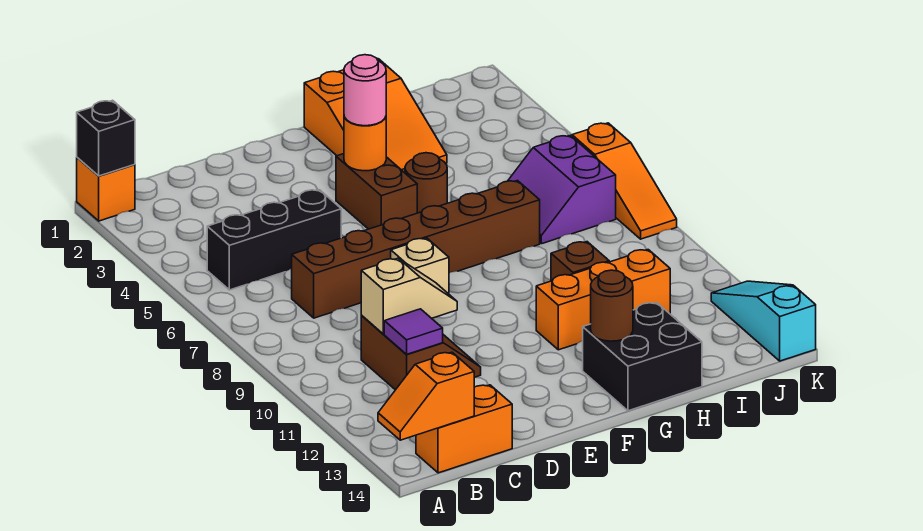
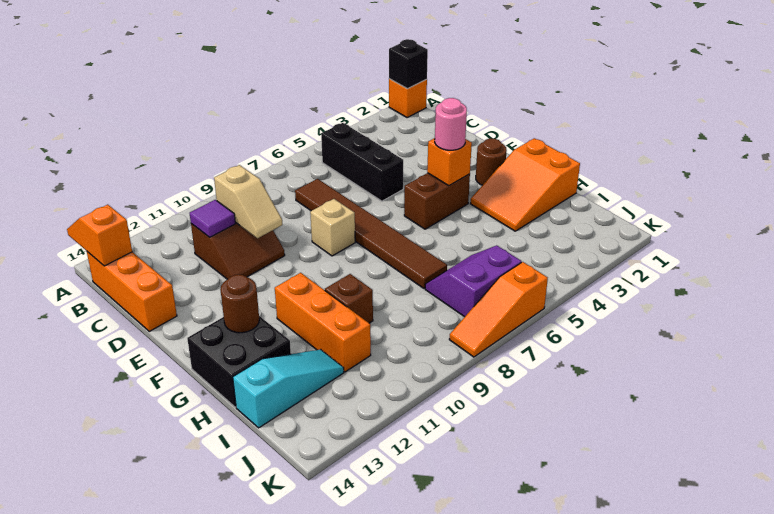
orange 1x2 brick [416,385,512,473] -> orange 1x3 brick [87,252,177,331]
brown 1x6 brick [292,181,540,318] -> brown 1x6 tile [295,179,447,289]
orange 1x1 round brick [344,117,386,171] -> orange 1x1 brick [427,138,472,186]
brown 1x1 round brick [405,153,447,213] -> brown 1x1 round brick moved to [476,138,507,185]
cyan 1x3 slope [711,281,816,361] -> cyan 1x3 slope moved to [233,349,344,428]

